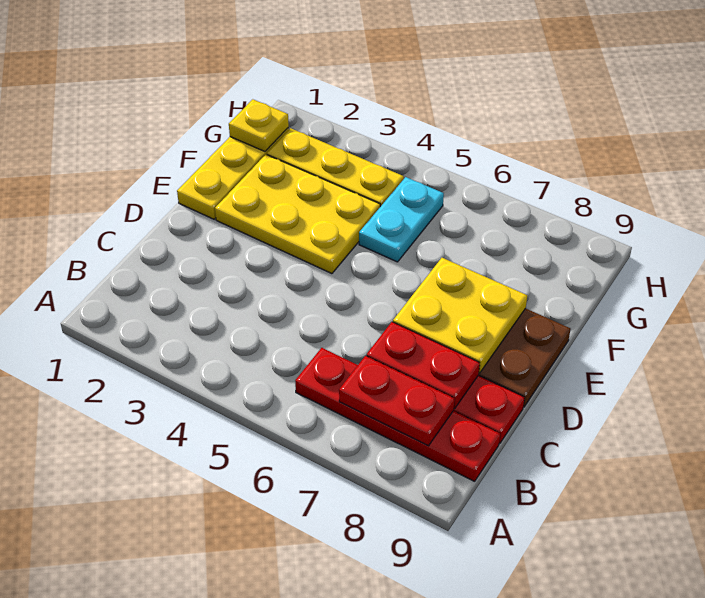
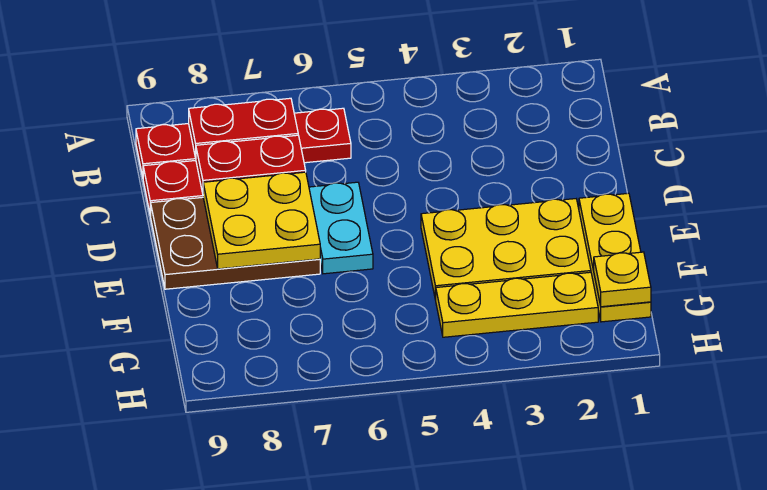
cyan 1x2 plate [359,177,444,262] -> cyan 1x2 plate moved to [309,182,373,274]

